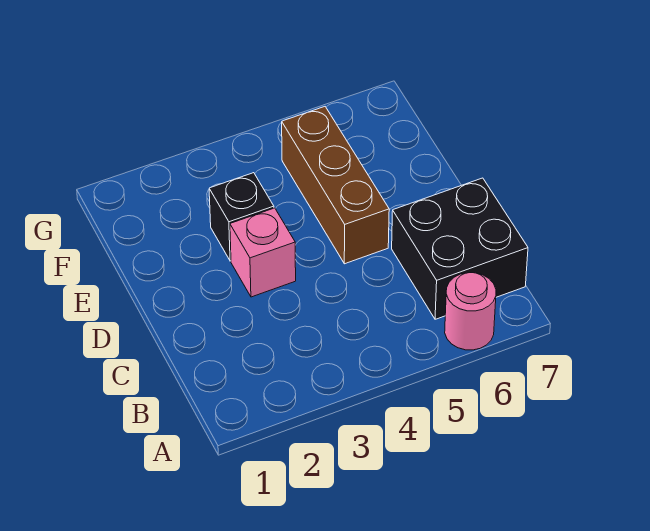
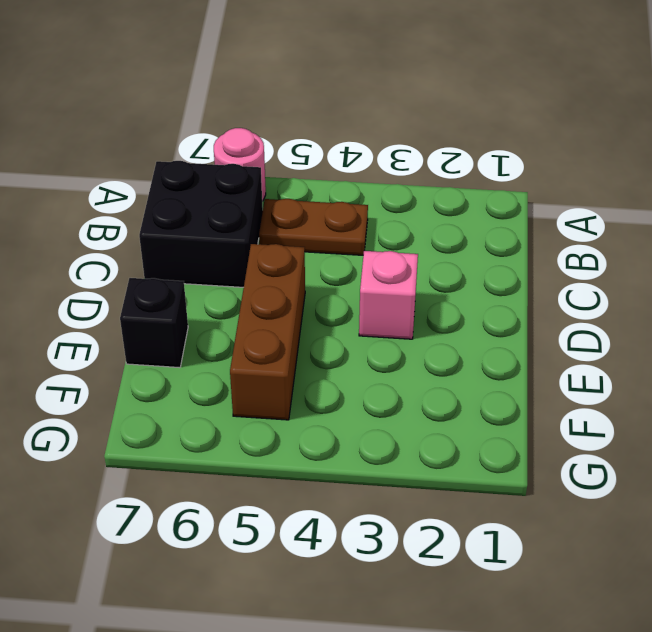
none -> brown 1x2 plate [259,199,368,255]
black 1x1 brick [209,173,274,261] -> black 1x1 brick moved to [120,278,188,368]

